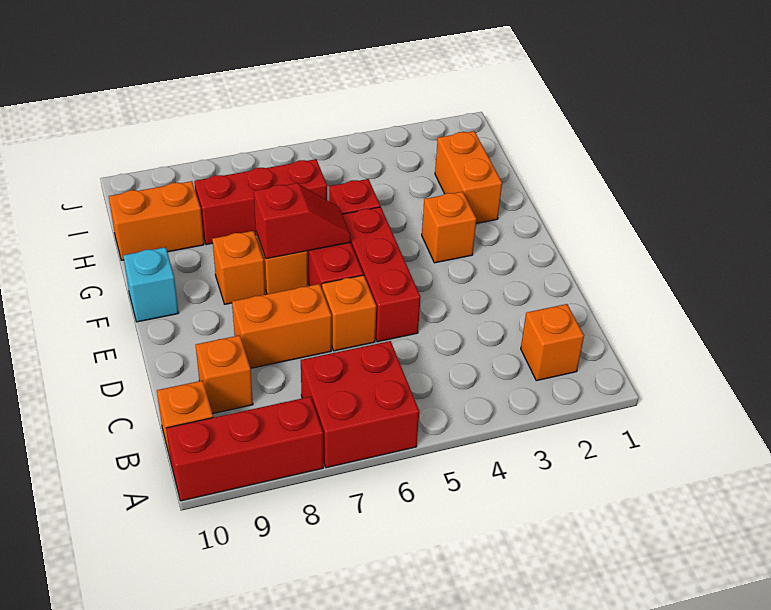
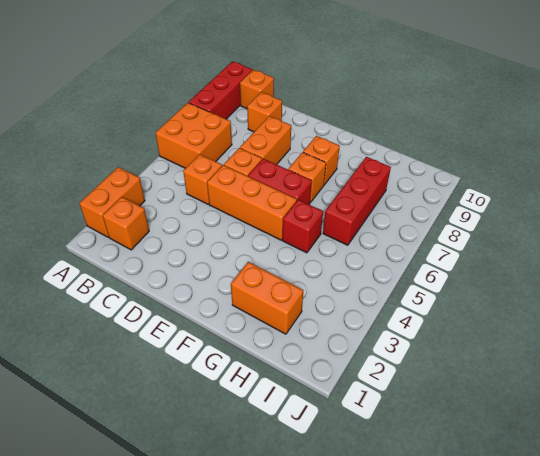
red 2x2 brick [301,341,419,468] -> orange 2x2 brick [156,103,232,168]
red 1x3 brick [342,207,420,342] -> orange 1x3 brick [207,165,297,240]
orange 1x1 brick [422,192,476,263] -> orange 1x1 brick moved to [183,154,222,204]
red 1x2 slope [254,183,351,259] -> none
cyan 1x1 brick [123,247,178,322] -> none
orange 1x2 brick [109,181,204,260] -> orange 1x2 brick moved to [79,167,145,237]

